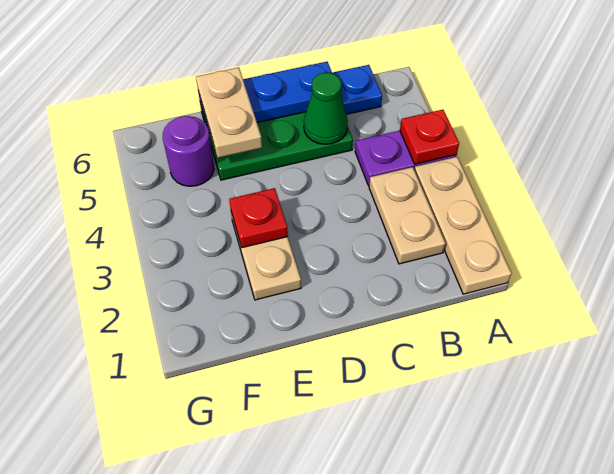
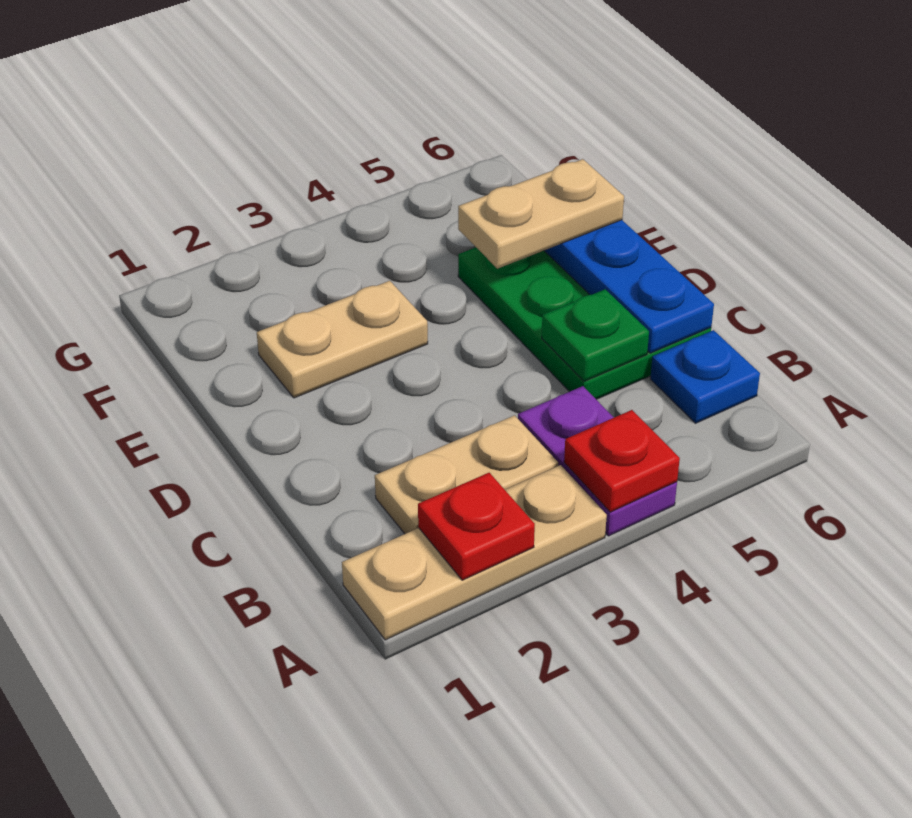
green 1x1 cone [304,73,348,144] -> green 1x1 plate [542,289,649,381]
red 1x1 plate [229,188,288,248] -> red 1x1 plate moved to [418,473,535,580]
purple 1x1 round brick [163,116,214,186] -> none

